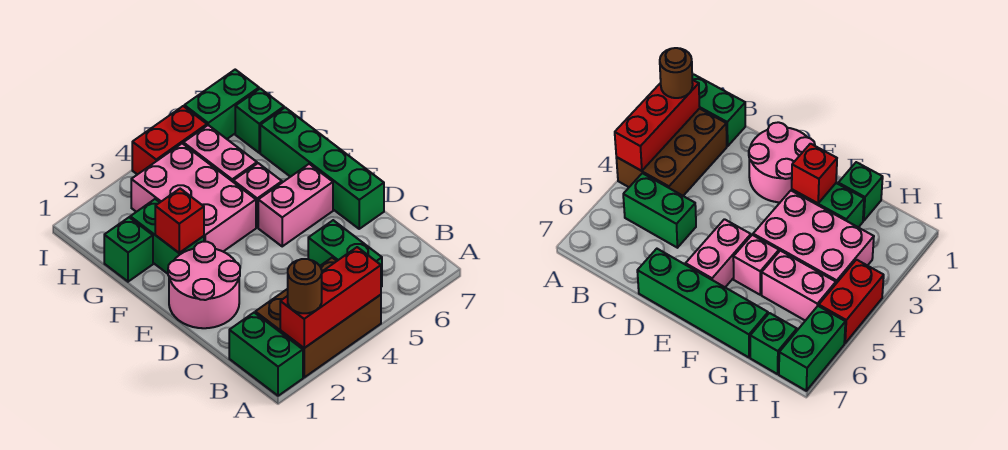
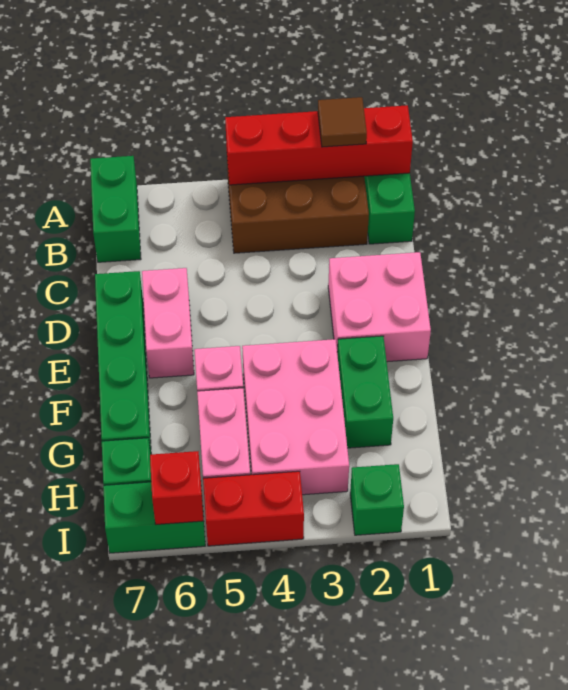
red 1x3 brick [280,247,381,348] -> red 1x4 brick [225,105,413,185]
brown 1x1 round brick [288,259,322,313] -> brown 1x1 tile [318,97,367,147]
green 1x2 brick [308,220,382,287] -> green 1x2 brick moved to [90,156,141,262]
pink 2x2 round brick [168,242,240,328] -> pink 2x2 brick [328,252,431,362]
pink 1x2 brick [258,164,333,246] -> pink 1x2 brick turned to [142,268,194,378]
red 1x1 brick [155,189,204,253] -> red 1x1 brick moved to [150,451,203,525]
green 1x1 brick [104,217,153,282] -> green 1x1 brick moved to [350,464,404,535]

